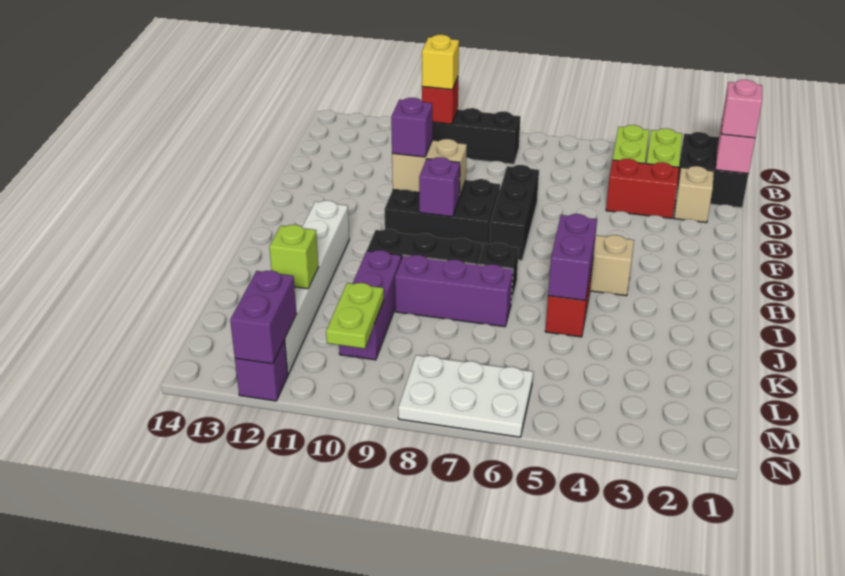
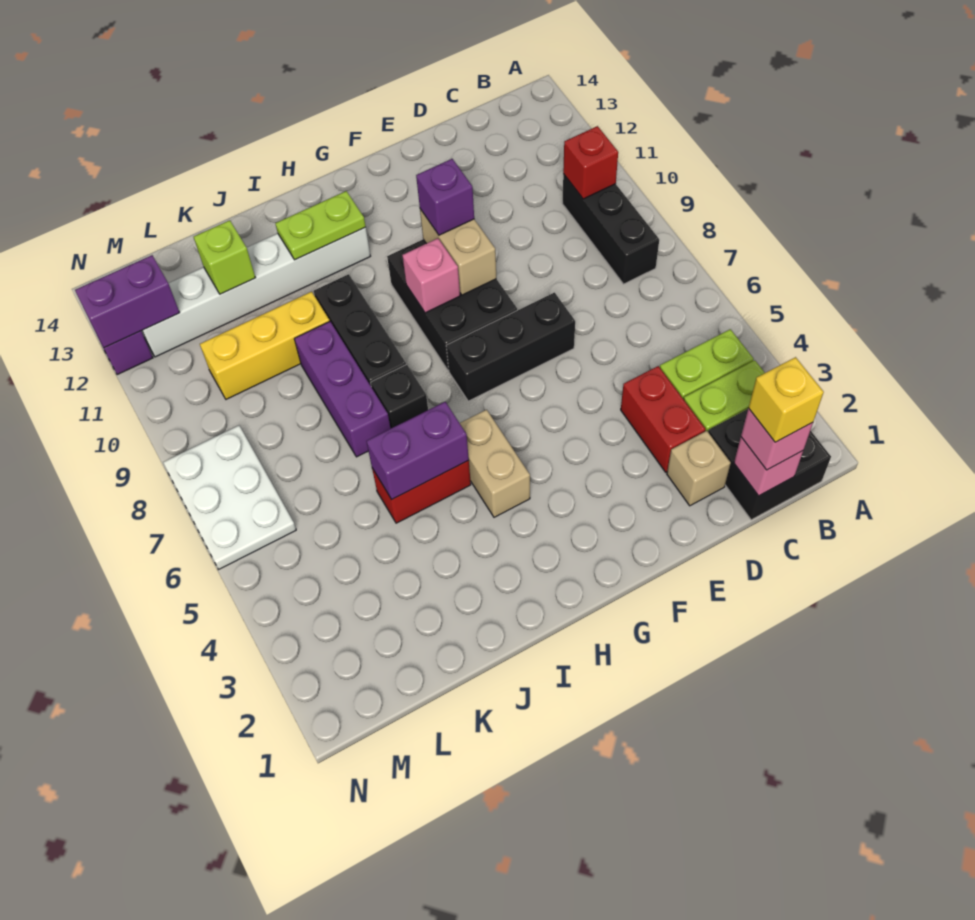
yellow 1x1 brick [422,35,459,90] -> yellow 1x1 brick moved to [749,357,824,442]
purple 1x1 brick [419,157,460,217] -> pink 1x1 brick [402,238,460,313]
purple 1x3 brick [339,250,401,360] -> yellow 1x3 brick [200,292,330,399]
lime 1x2 plate [326,283,384,349] -> lime 1x2 plate moved to [275,191,366,260]

